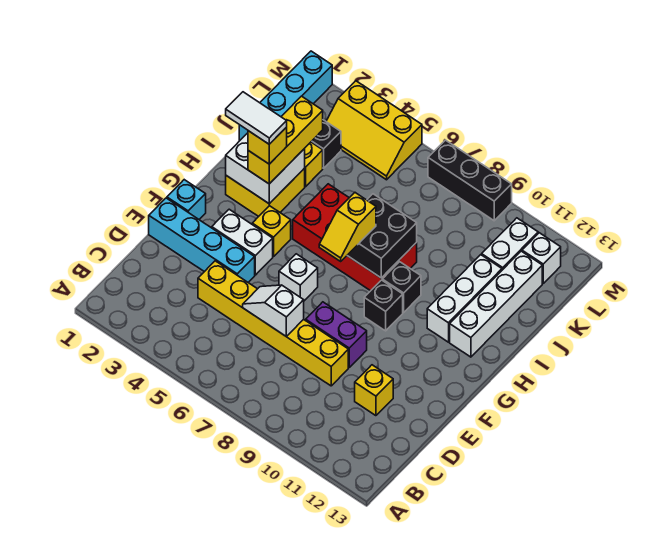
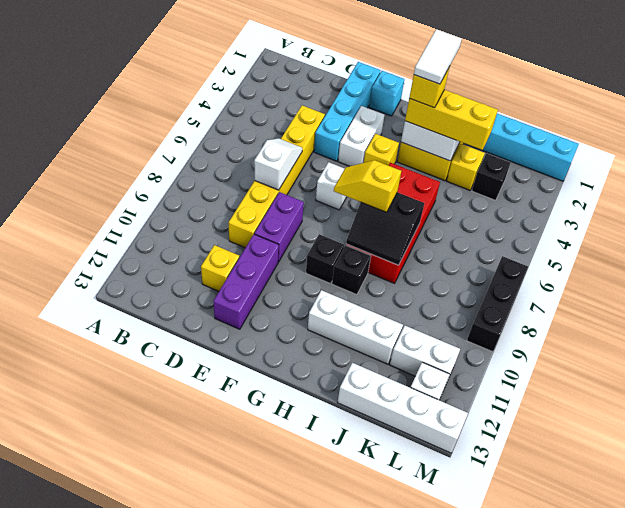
none -> purple 1x3 brick [213,234,279,329]
black 2x2 brick [347,194,417,278] -> black 2x2 slope [346,192,424,265]
white 1x4 brick [450,251,542,357] -> white 1x4 brick moved to [338,363,468,453]
yellow 2x3 slope [326,81,422,180] -> none

